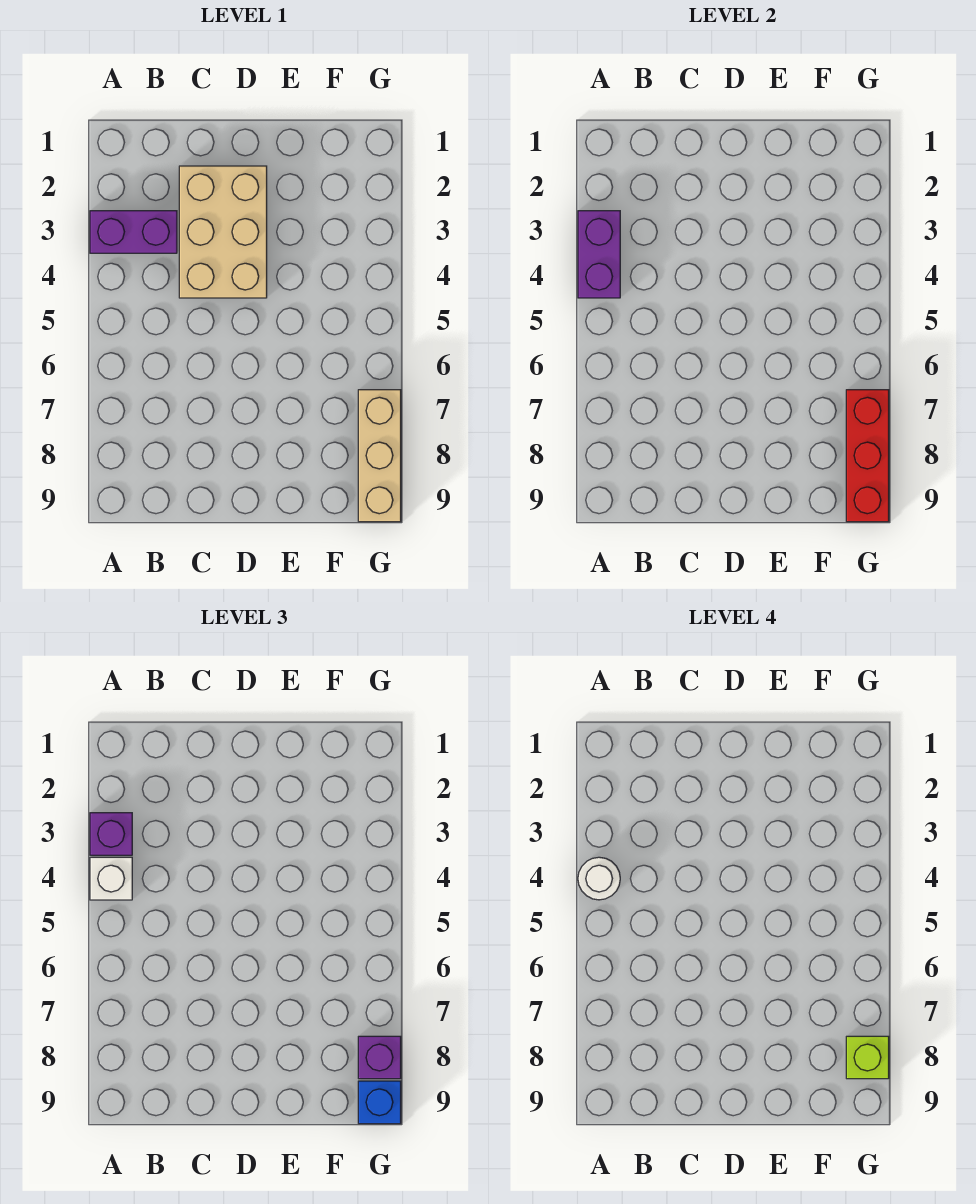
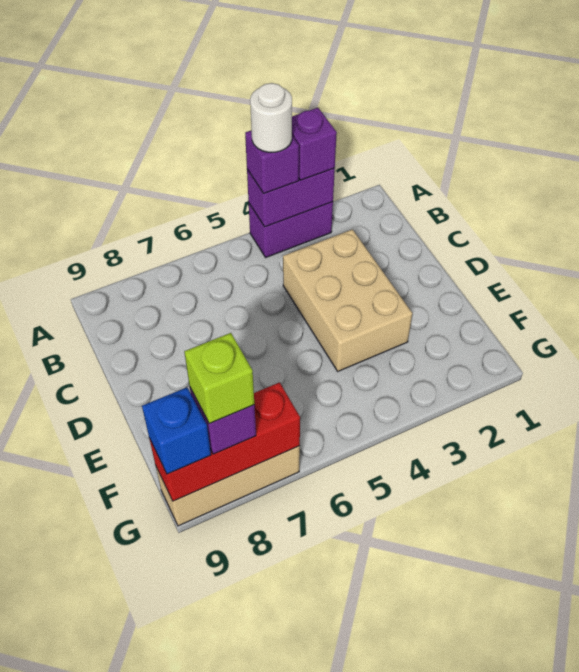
purple 1x2 brick [90,211,177,253] -> purple 1x2 brick turned to [249,202,333,257]
white 1x1 brick [90,857,132,900] -> purple 1x1 brick [245,130,299,193]
tan 2x3 brick [179,166,267,298] -> tan 2x3 brick turned to [283,229,412,371]

